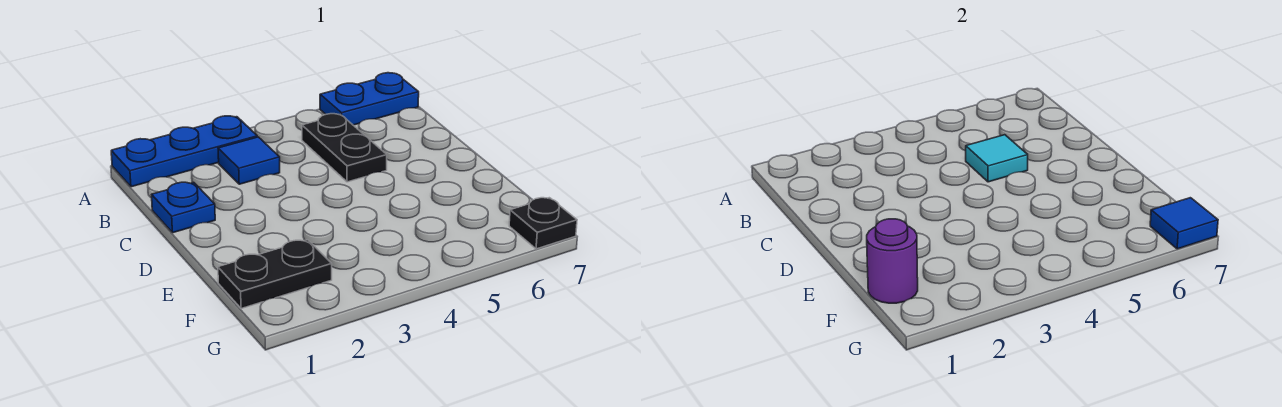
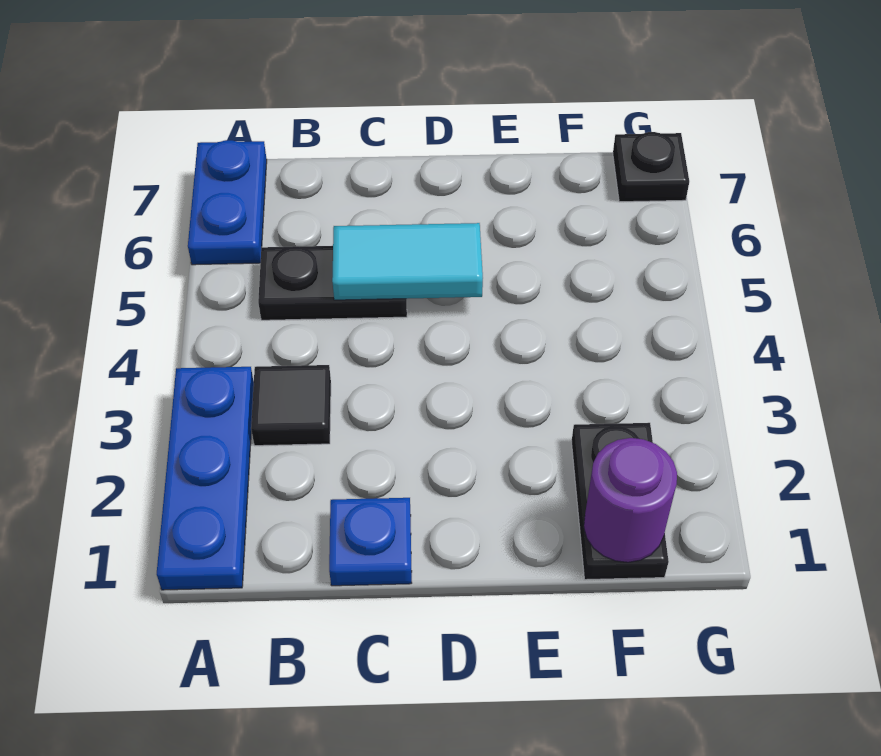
blue 1x1 tile [218,137,280,184] -> black 1x1 tile [251,365,331,446]
cyan 1x1 tile [966,135,1028,182] -> cyan 1x2 tile [332,223,483,300]
blue 1x1 tile [1150,198,1218,249] -> none

